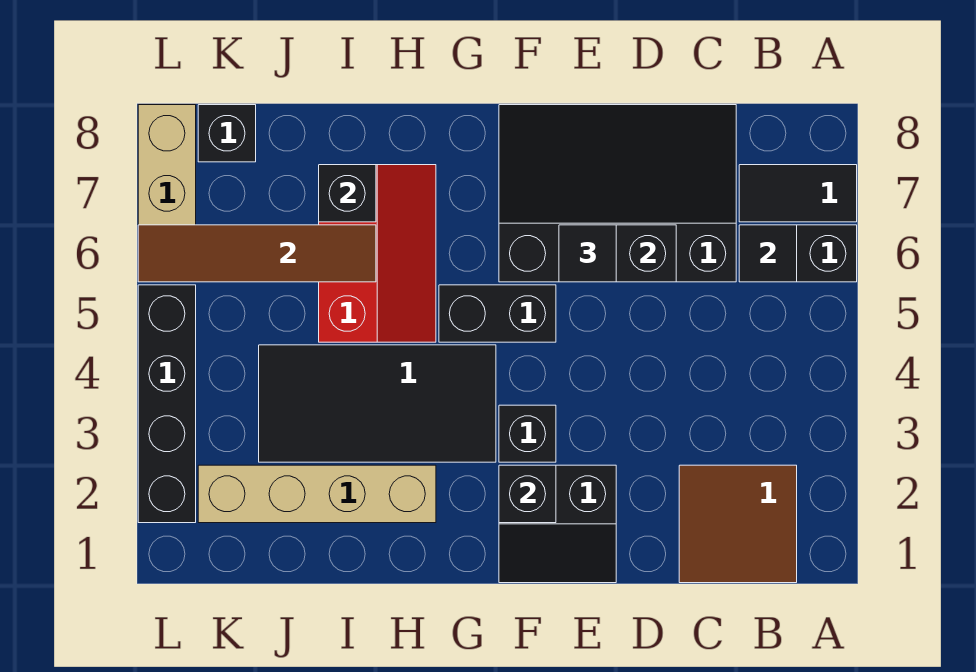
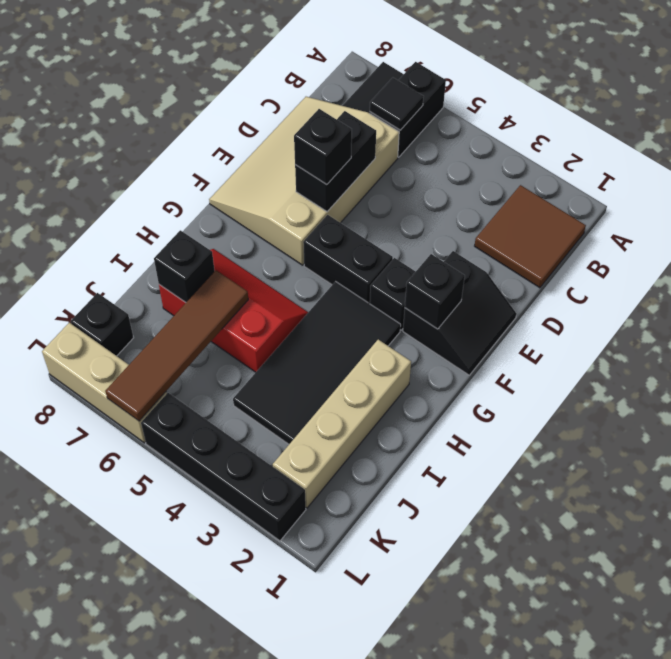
black 3x4 slope [499,105,736,282] -> tan 3x4 slope [209,97,399,265]
black 1x1 tile [559,225,616,282] -> black 1x1 brick [294,109,352,185]
black 1x2 brick [439,285,556,342] -> black 1x2 brick turned to [303,215,393,304]

